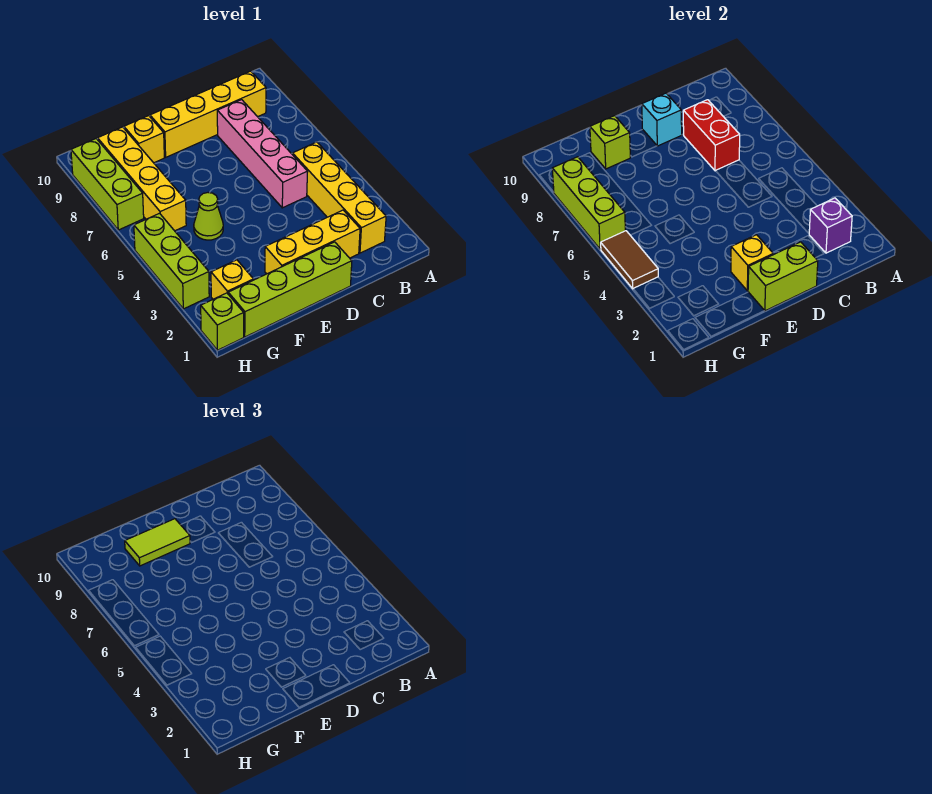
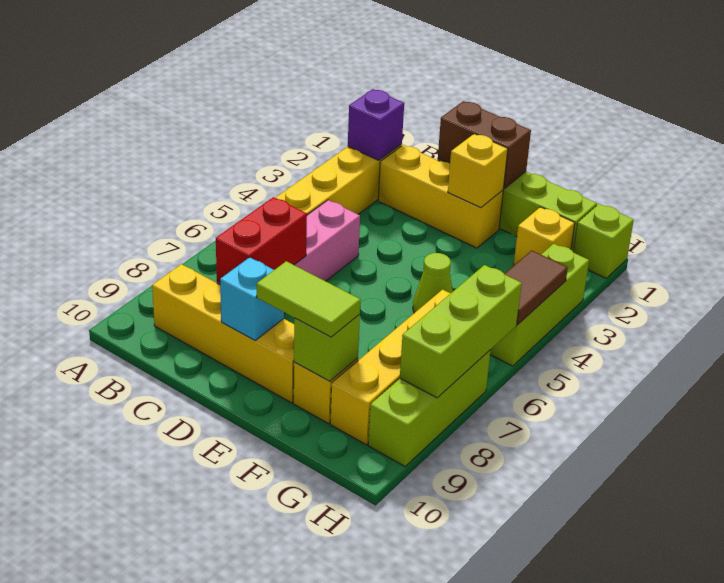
lime 1x2 brick [748,242,818,311] -> brown 1x2 brick [438,101,531,189]

